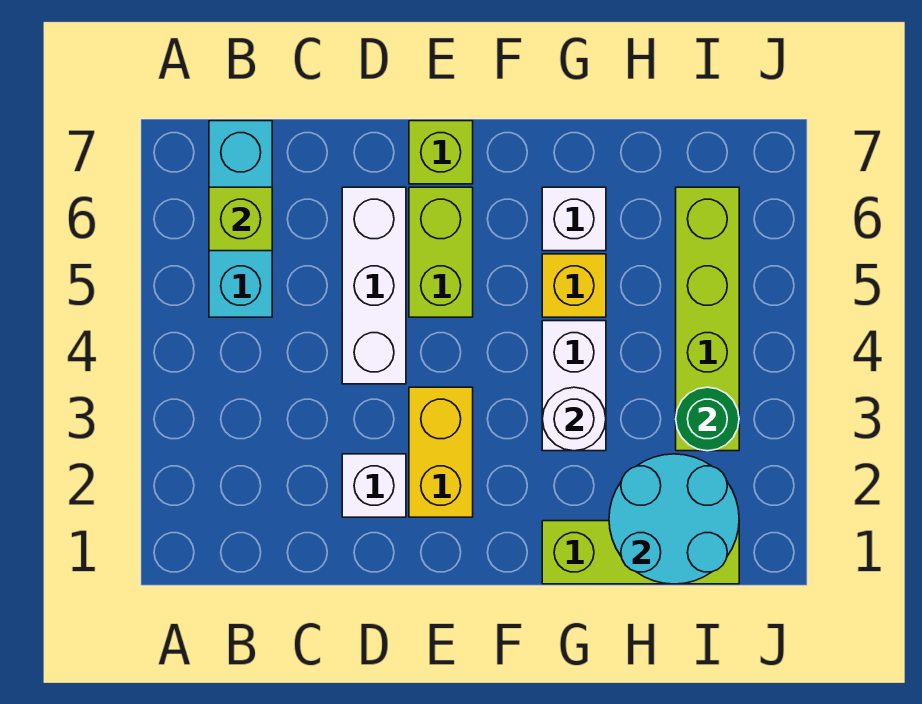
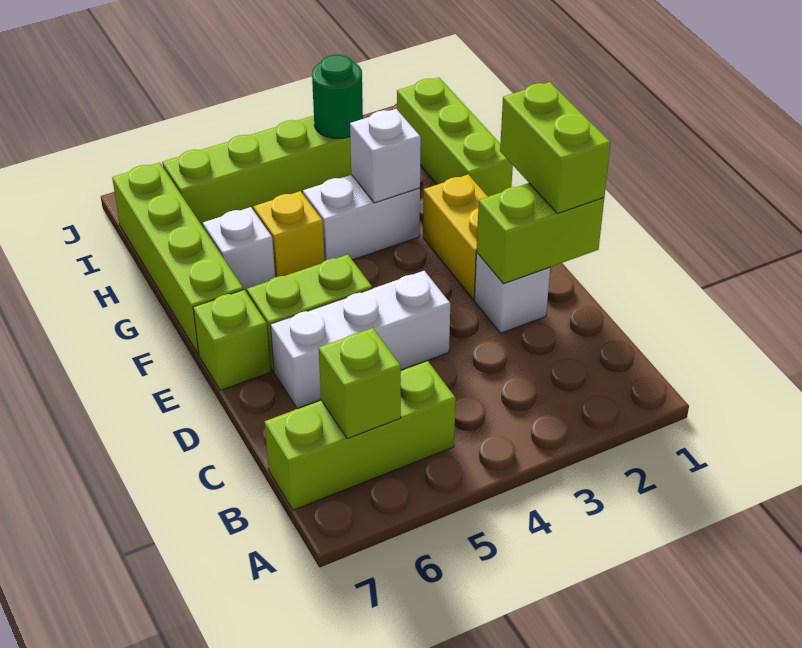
cyan 1x3 brick [209,121,272,317] -> lime 1x3 brick [264,361,456,510]
none -> lime 1x2 brick [477,183,604,284]
none -> lime 1x2 brick [500,82,611,213]
yellow 1x2 brick [409,387,473,517] -> yellow 1x2 brick turned to [423,174,488,300]
none -> lime 1x4 brick [112,163,243,354]
white 1x1 round brick [542,387,606,451] -> white 1x1 brick [350,109,421,203]
cyan 2x2 round brick [609,454,739,584] -> none

